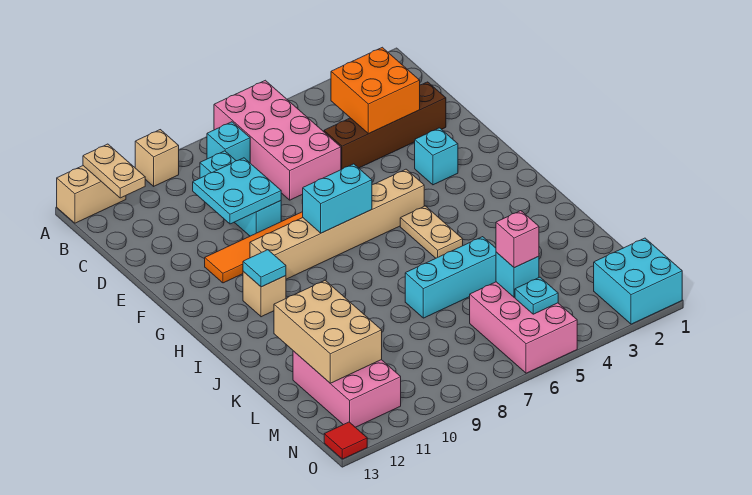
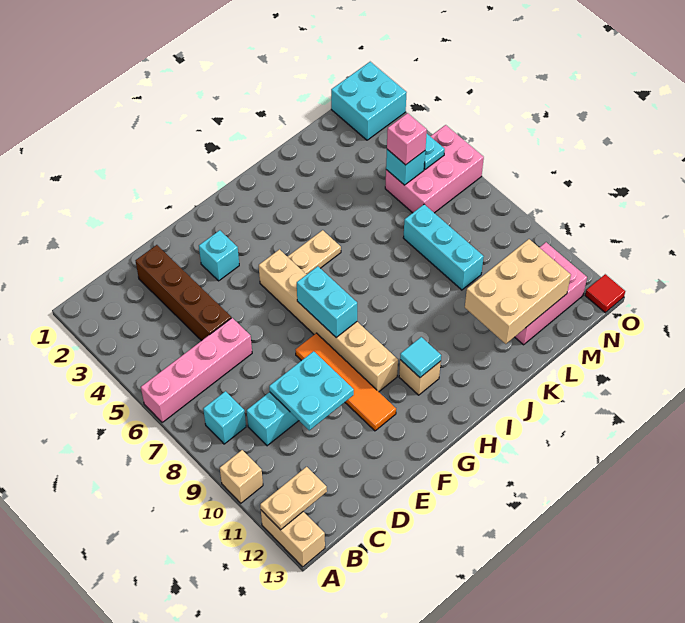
pink 2x4 brick [214,80,341,200] -> pink 1x4 brick [141,318,252,422]
orange 2x2 brick [331,47,420,134] -> none
cyan 1x3 brick [405,237,496,318] -> cyan 1x3 brick moved to [403,204,484,290]

